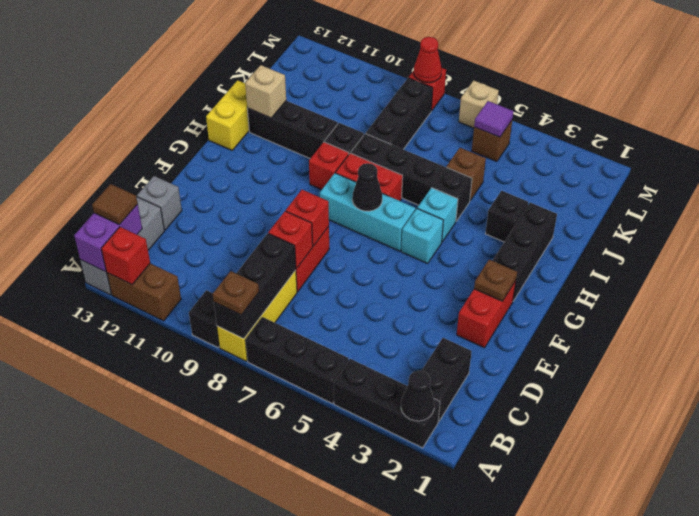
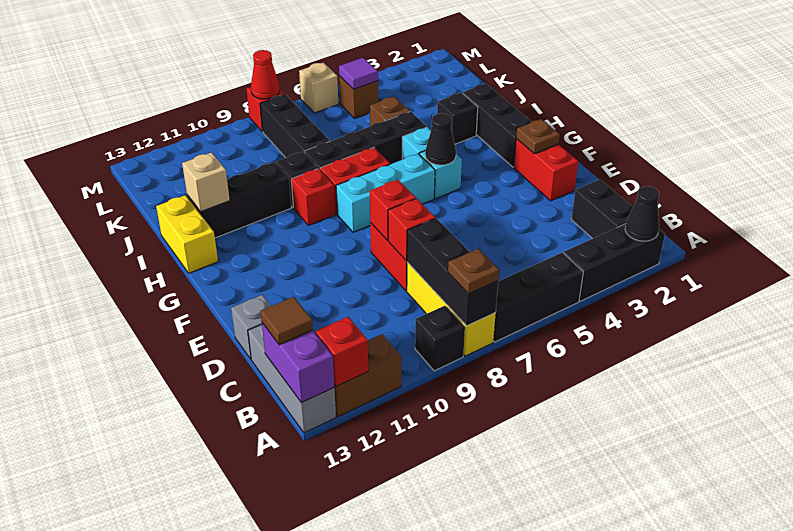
black 1x1 cone [352,163,382,211] -> black 1x1 cone moved to [425,113,456,165]

